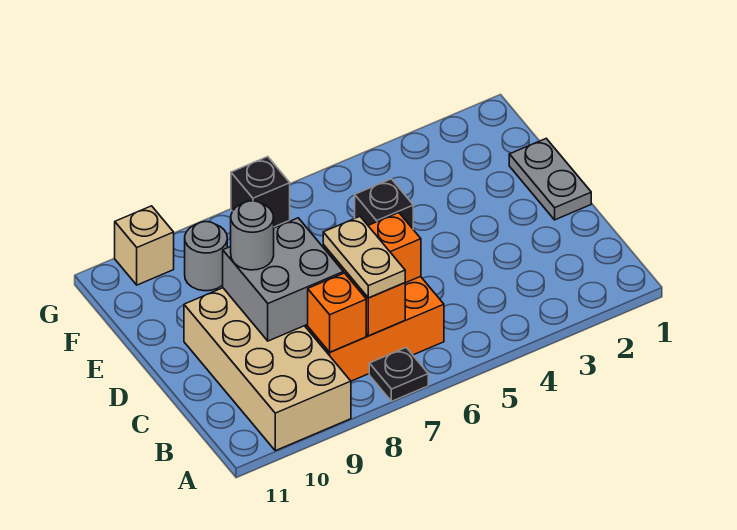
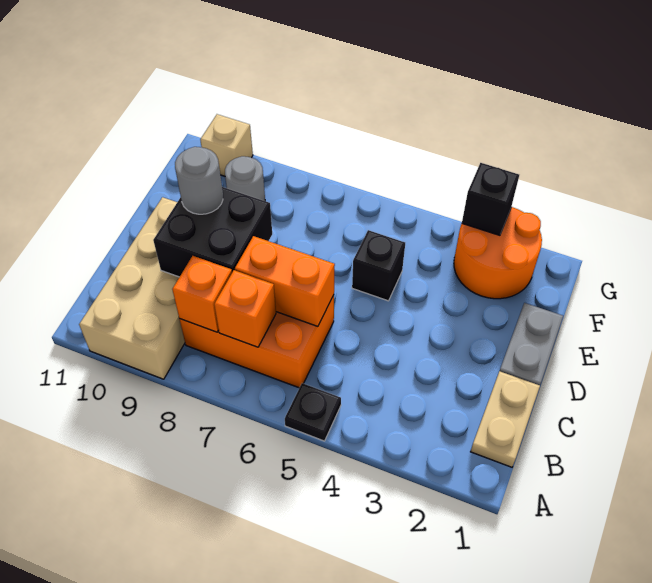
black 1x1 plate [369,348,428,401] -> black 1x1 plate moved to [285,383,341,441]
tan 1x2 plate [323,217,405,298] -> tan 1x2 plate moved to [471,371,540,467]
grey 2x2 brick [223,218,343,341] -> black 2x2 brick [153,187,272,277]
none -> orange 2x2 round brick [454,207,542,299]
black 1x1 brick [231,157,290,227] -> black 1x1 brick moved to [462,163,519,235]

